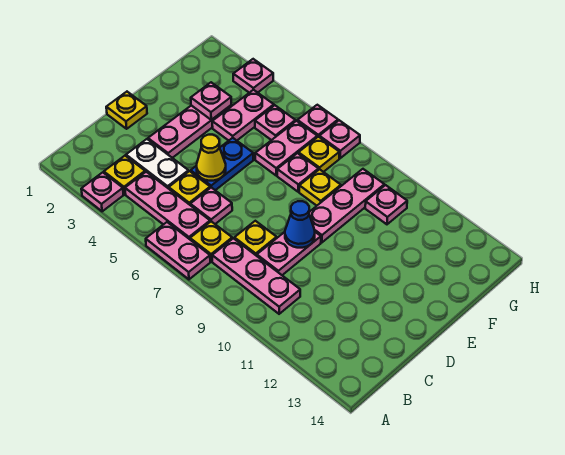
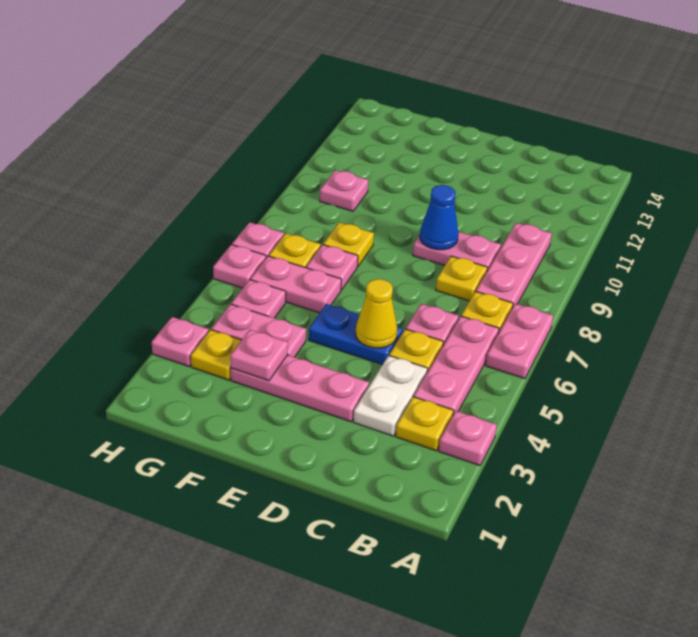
yellow 1x1 plate [106,92,147,129] -> yellow 1x1 plate moved to [191,330,241,380]
pink 1x3 plate [309,169,384,243] -> none

